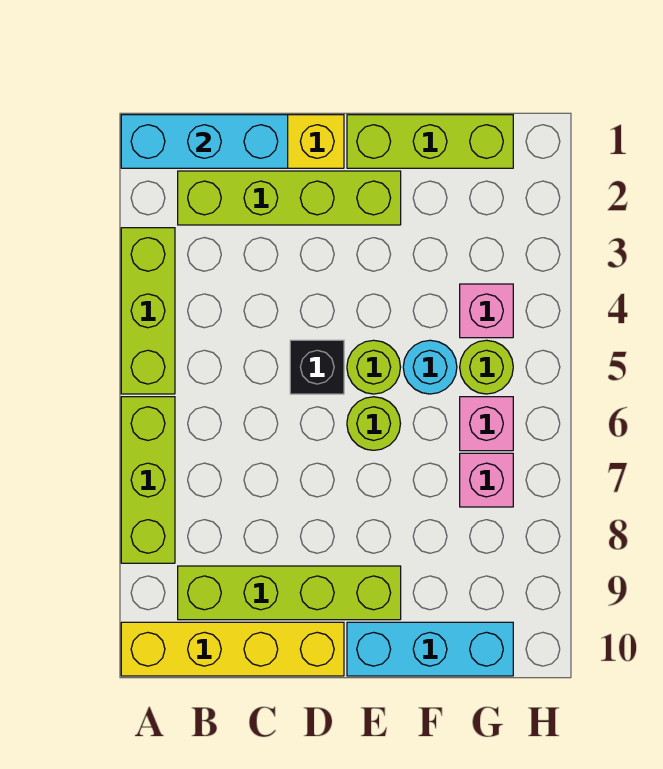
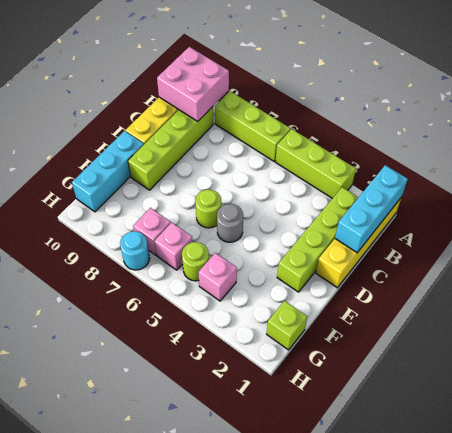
none -> pink 2x2 brick [157,47,229,121]
black 1x1 brick [290,340,344,394] -> none
lime 1x3 brick [347,115,513,168] -> lime 1x1 brick [267,301,307,350]
lime 1x1 round brick [347,340,401,394] -> grey 1x1 round brick [217,204,243,242]
cyan 1x1 round brick [403,340,457,394] -> cyan 1x1 round brick moved to [120,231,150,270]

